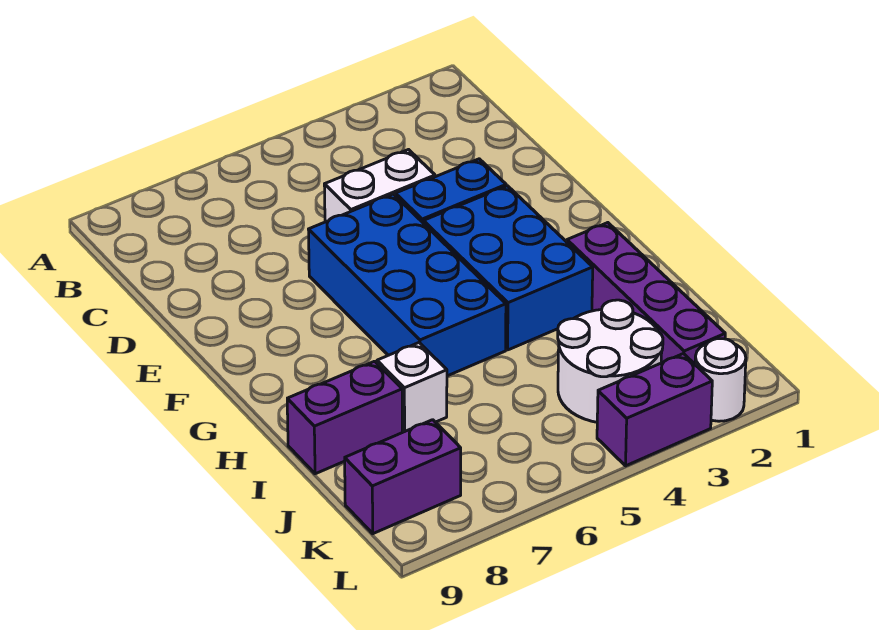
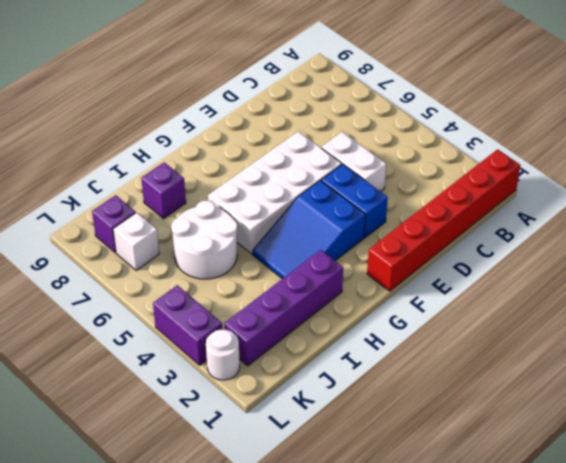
none -> red 1x6 brick [367,149,520,291]
blue 2x4 brick [308,194,506,376] -> white 2x4 brick [208,131,342,254]
blue 2x3 brick [424,186,593,350] -> blue 2x3 slope [253,180,365,279]
white 1x1 brick [377,343,447,432] -> white 1x1 brick moved to [113,213,159,271]
purple 1x2 brick [287,361,402,474] -> purple 1x1 brick [141,163,186,219]
white 2x2 round brick [558,300,663,422] -> white 2x2 round brick moved to [171,201,237,279]
purple 1x2 brick [345,420,461,534] -> purple 1x1 brick [92,195,136,253]

